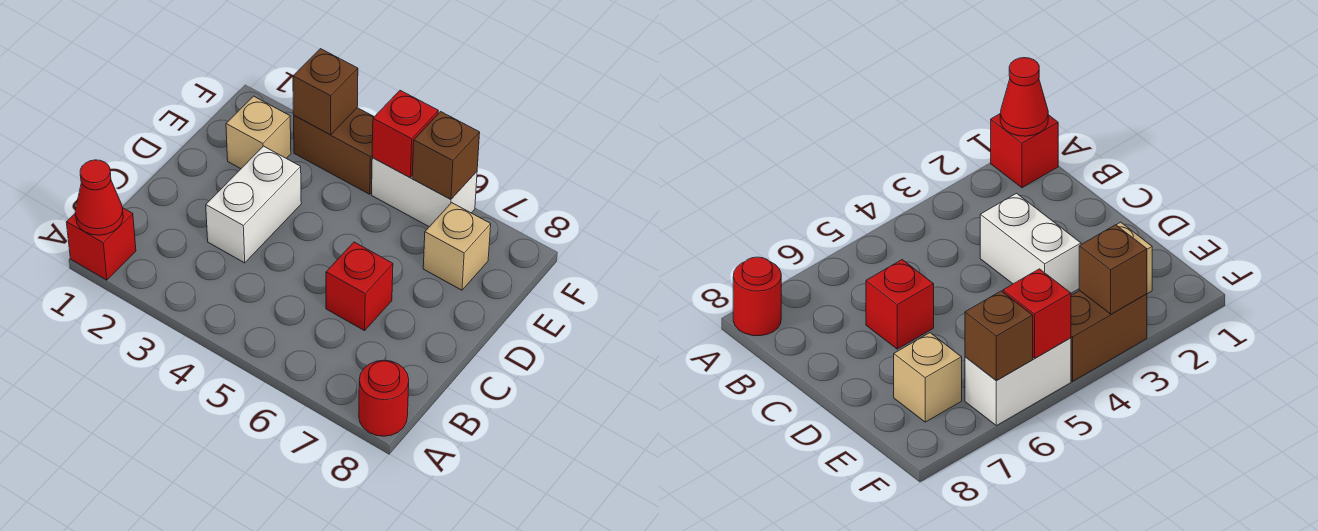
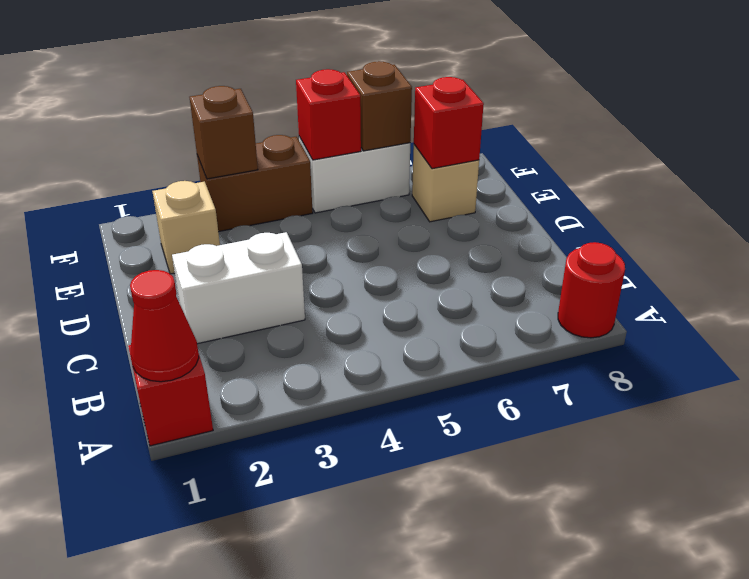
white 1x2 brick [206,146,301,263] -> white 1x2 brick turned to [172,232,305,344]
red 1x1 brick [326,242,393,331] -> red 1x1 brick moved to [414,77,484,169]

